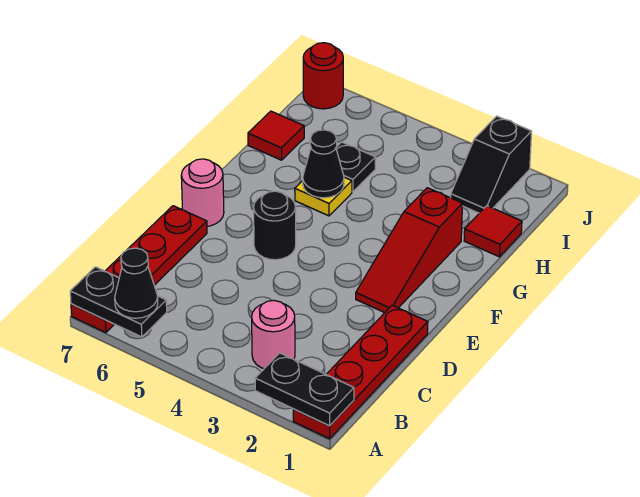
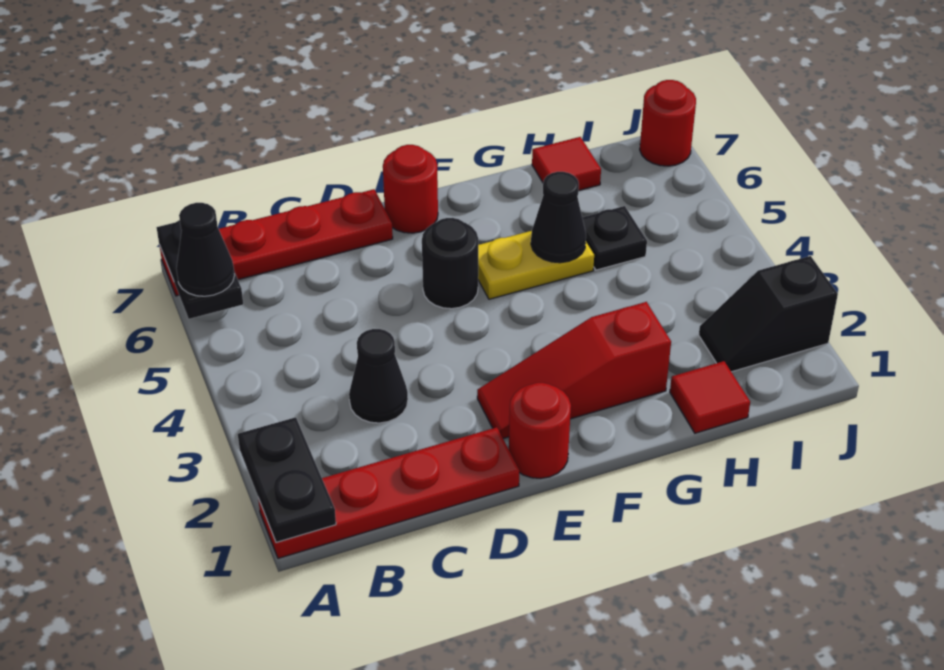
pink 1x1 round brick [252,301,295,369] -> none
none -> black 1x1 cone [349,329,408,423]
none -> red 1x1 round brick [509,383,571,478]
pink 1x1 round brick [181,159,224,226] -> red 1x1 round brick [383,145,438,233]
yellow 1x1 plate [295,177,352,216] -> yellow 1x2 plate [478,231,594,299]

